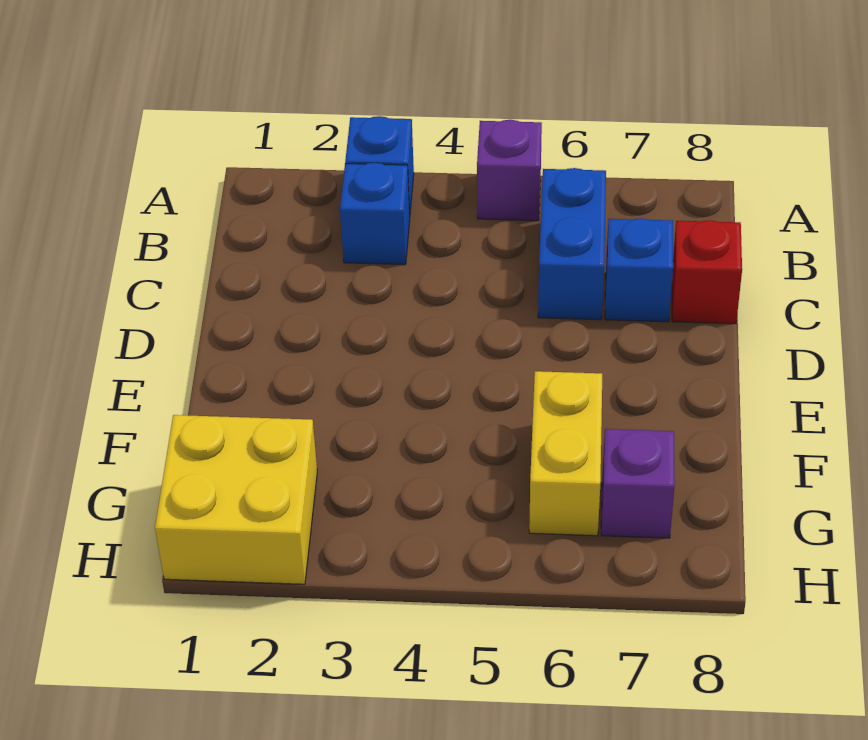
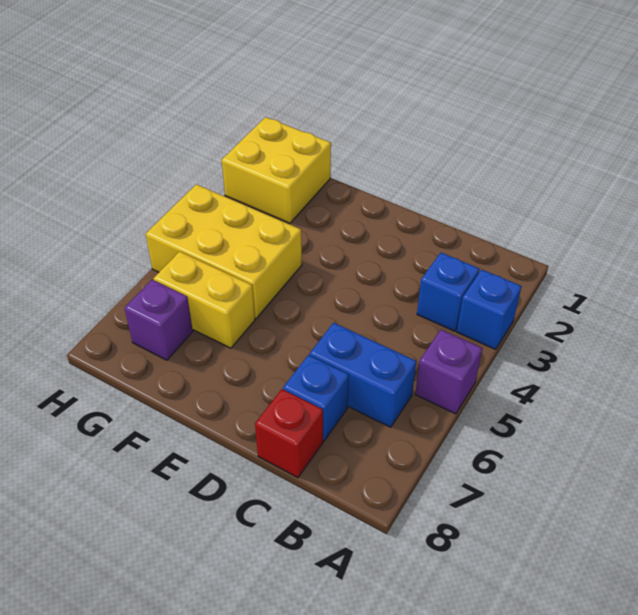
none -> yellow 2x3 brick [146,184,302,318]

